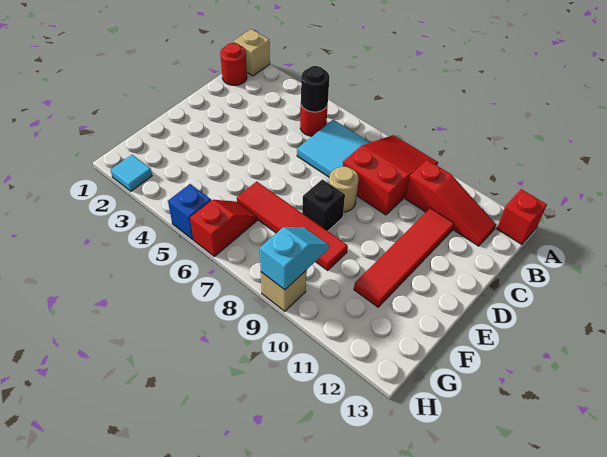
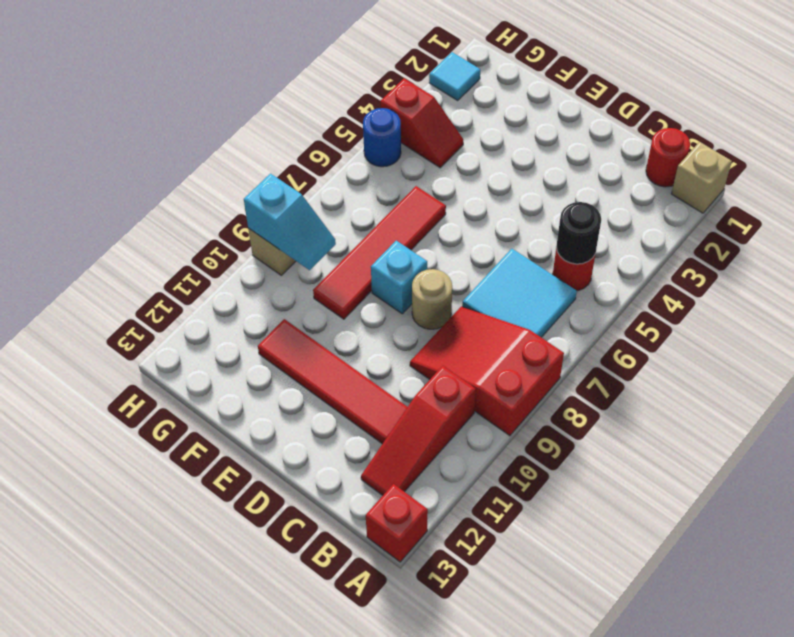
red 2x3 slope [342,135,438,215] -> red 2x3 slope turned to [410,306,564,436]
black 1x1 brick [302,179,345,231] -> cyan 1x1 brick [371,241,427,314]
red 1x2 slope [190,200,257,256] -> red 1x2 slope moved to [380,78,463,168]
blue 1x1 brick [168,184,211,239] -> blue 1x1 round brick [363,108,401,167]

